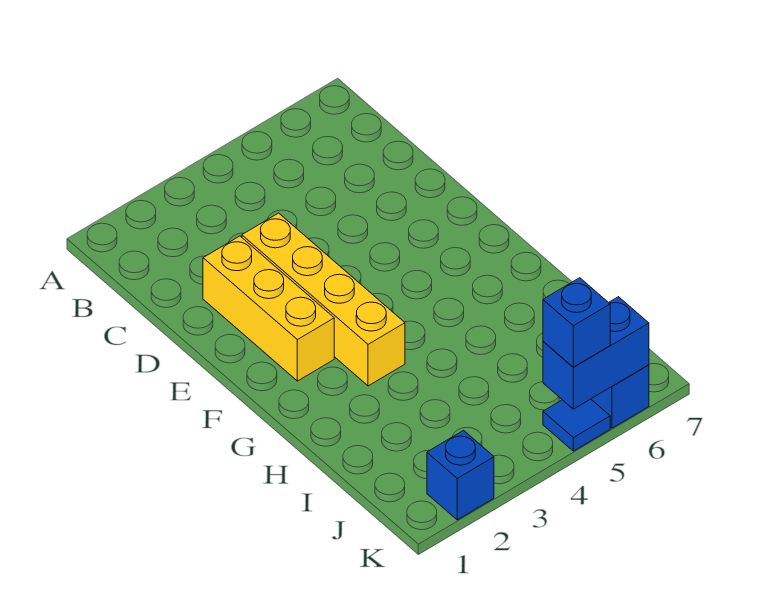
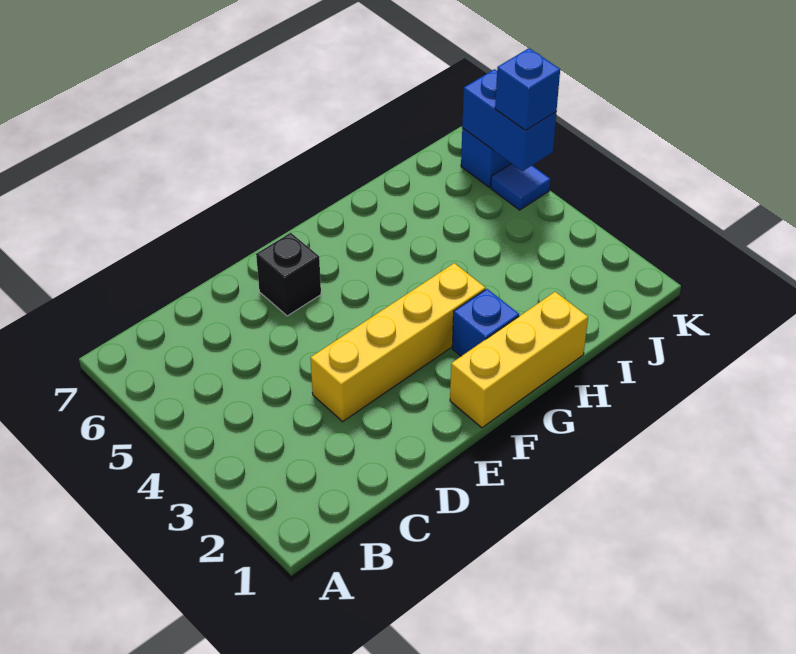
yellow 1x3 brick [203,236,334,381] -> yellow 1x3 brick moved to [450,292,588,428]
none -> black 1x1 brick [256,233,321,316]
blue 1x1 brick [427,430,494,520] -> blue 1x1 brick moved to [452,289,519,356]

